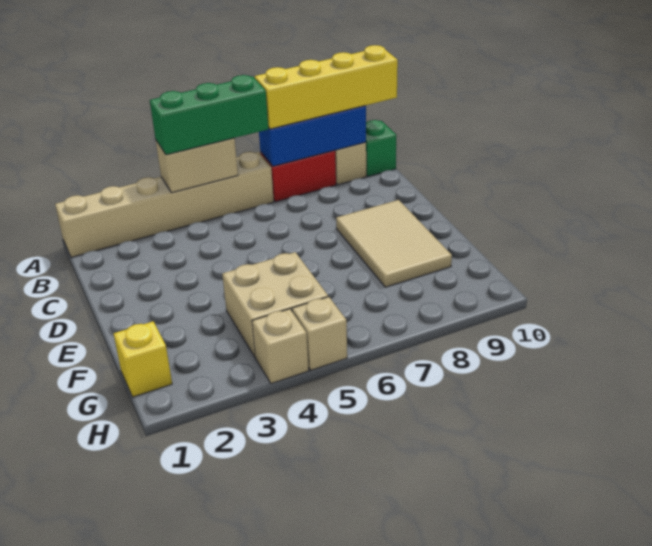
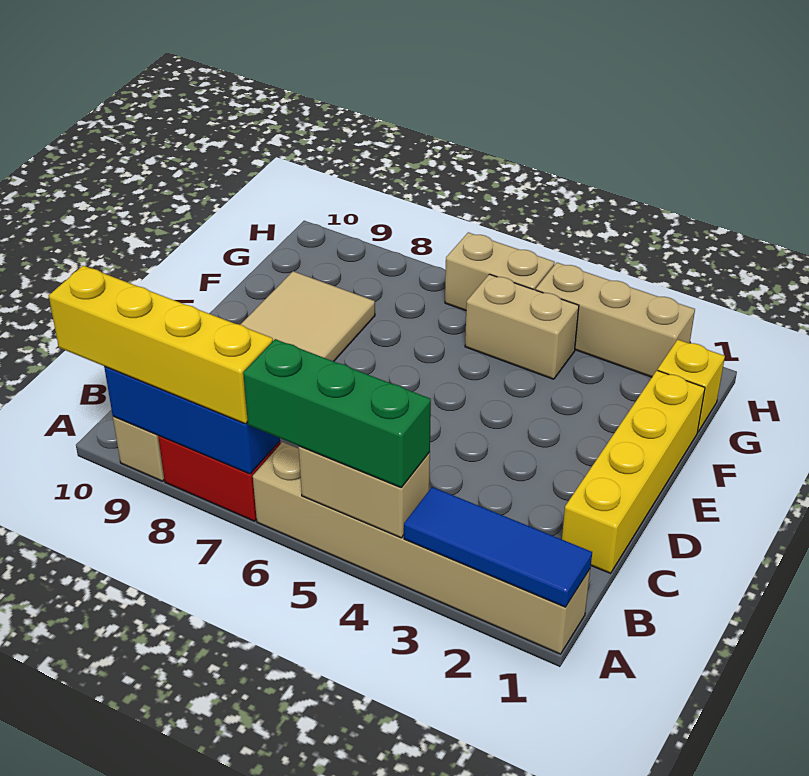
none -> blue 1x3 tile [404,487,592,607]
green 1x1 brick [366,120,396,177] -> none
none -> yellow 1x4 brick [562,370,705,573]
tan 2x2 brick [222,252,328,357] -> tan 1x2 brick [465,274,579,379]
tan 1x1 brick [252,309,309,384] -> tan 1x3 brick [536,263,695,377]
tan 1x1 brick [292,297,347,370] -> tan 1x2 brick [445,232,555,311]

